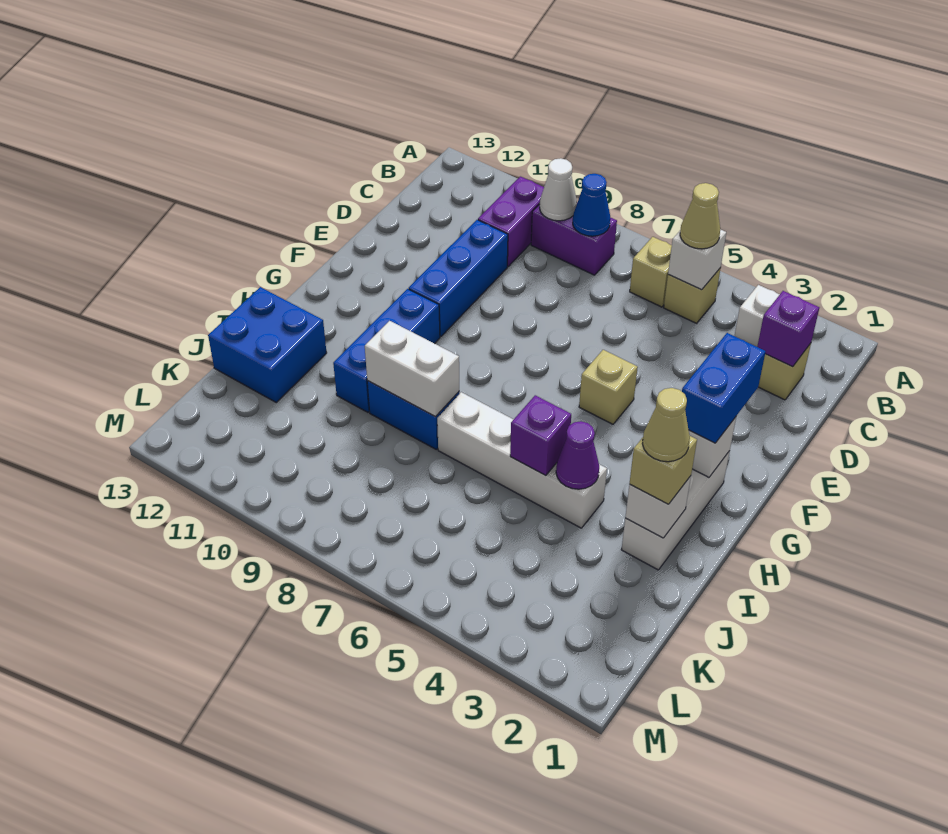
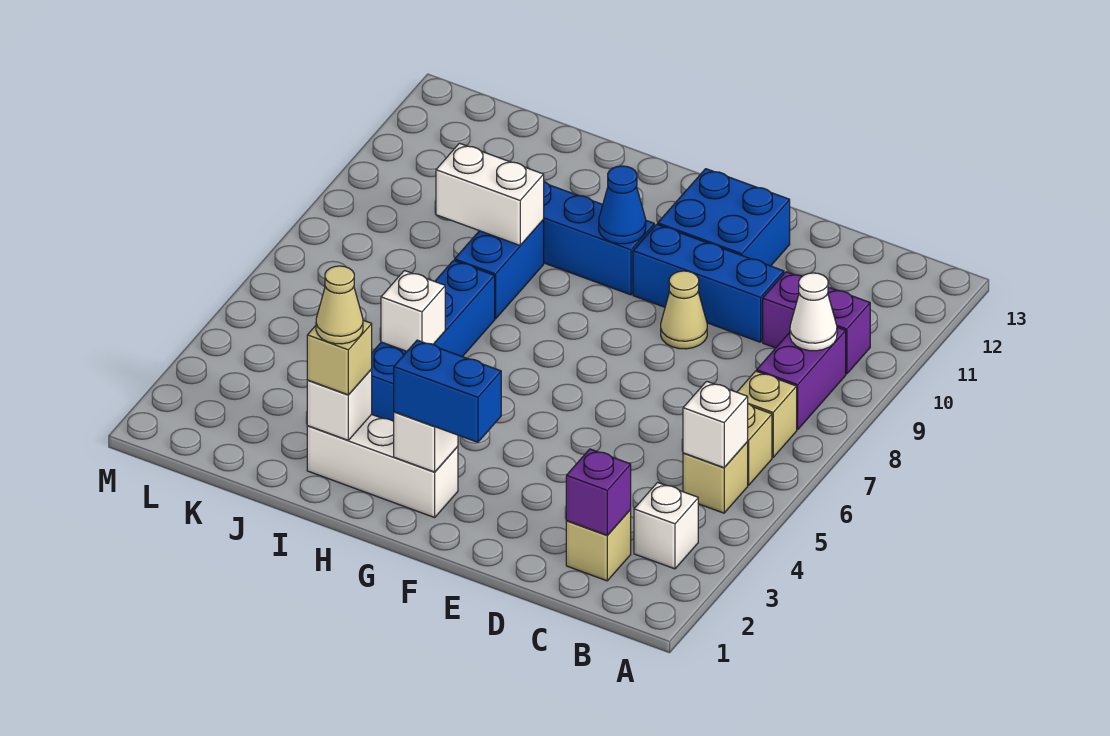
tan 1x1 cone [680,183,720,249] -> tan 1x1 cone moved to [661,271,707,349]
blue 1x1 cone [573,174,610,236] -> blue 1x1 cone moved to [599,166,646,244]
tan 1x1 brick [579,350,638,424] -> tan 1x1 brick moved to [737,371,797,457]
white 1x4 brick [437,392,607,528] -> blue 1x4 brick [372,260,495,422]
purple 1x1 cone [556,421,599,489] -> none
purple 1x1 brick [510,395,571,476] -> white 1x1 brick [381,271,445,351]
white 1x2 brick [365,321,459,417] -> white 1x2 brick turned to [436,143,544,245]
blue 2x2 brick [208,287,327,402] -> blue 2x2 brick moved to [658,169,790,266]

